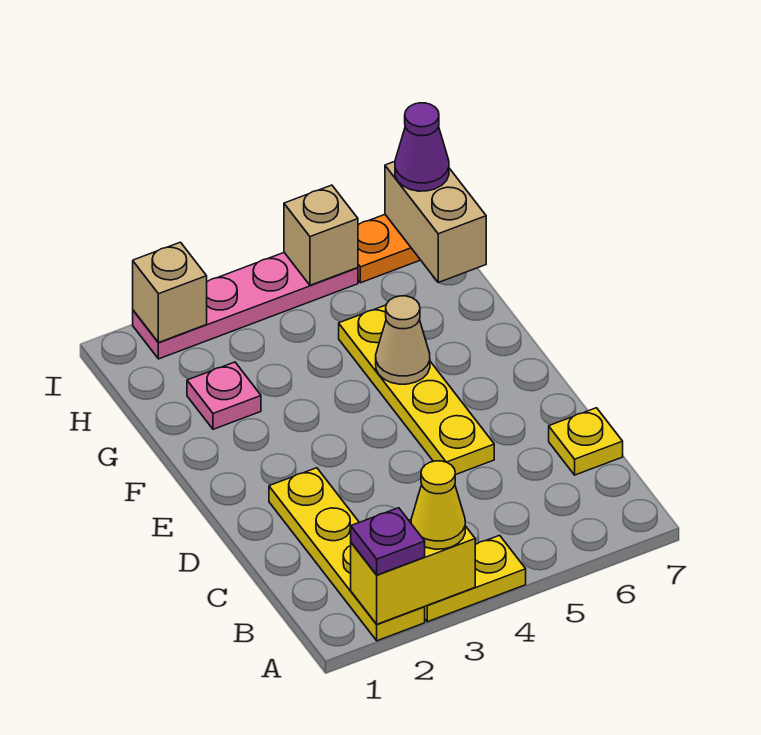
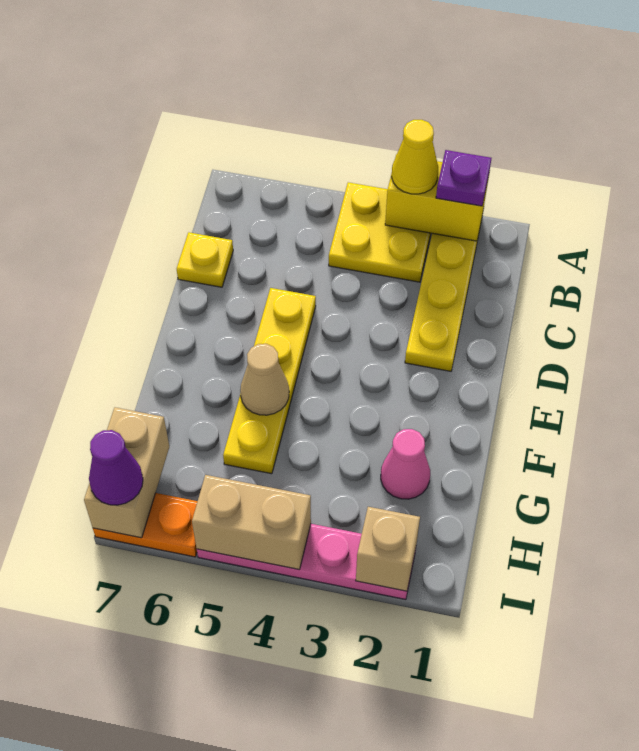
yellow 1x2 plate [425,535,526,622] -> yellow 2x2 plate [329,182,431,282]
pink 1x1 plate [187,362,261,429] -> pink 1x1 cone [381,429,430,499]
tan 1x1 brick [284,185,358,285] -> tan 1x2 brick [192,475,311,570]

